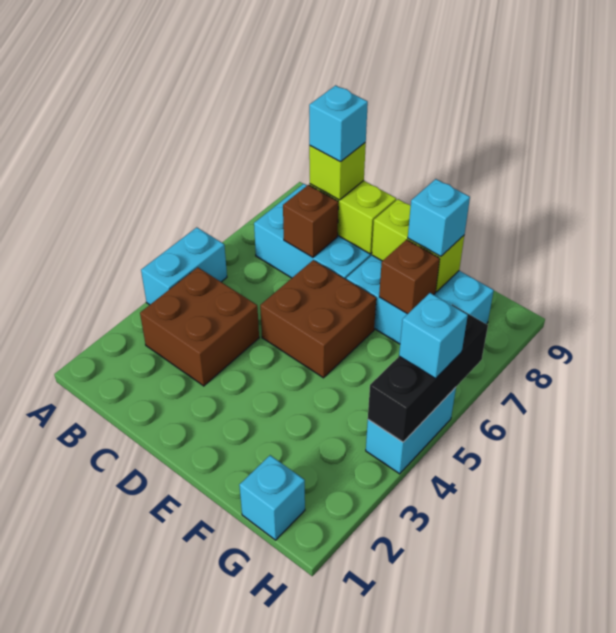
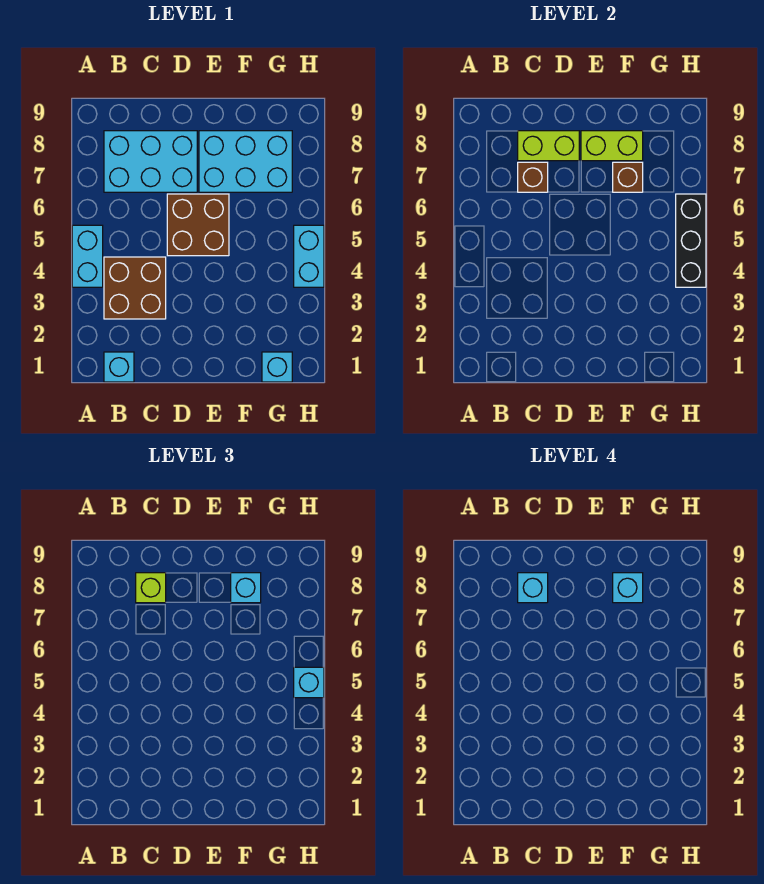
none -> cyan 1x1 brick [104,352,134,382]
none -> cyan 1x1 brick [613,573,643,603]

